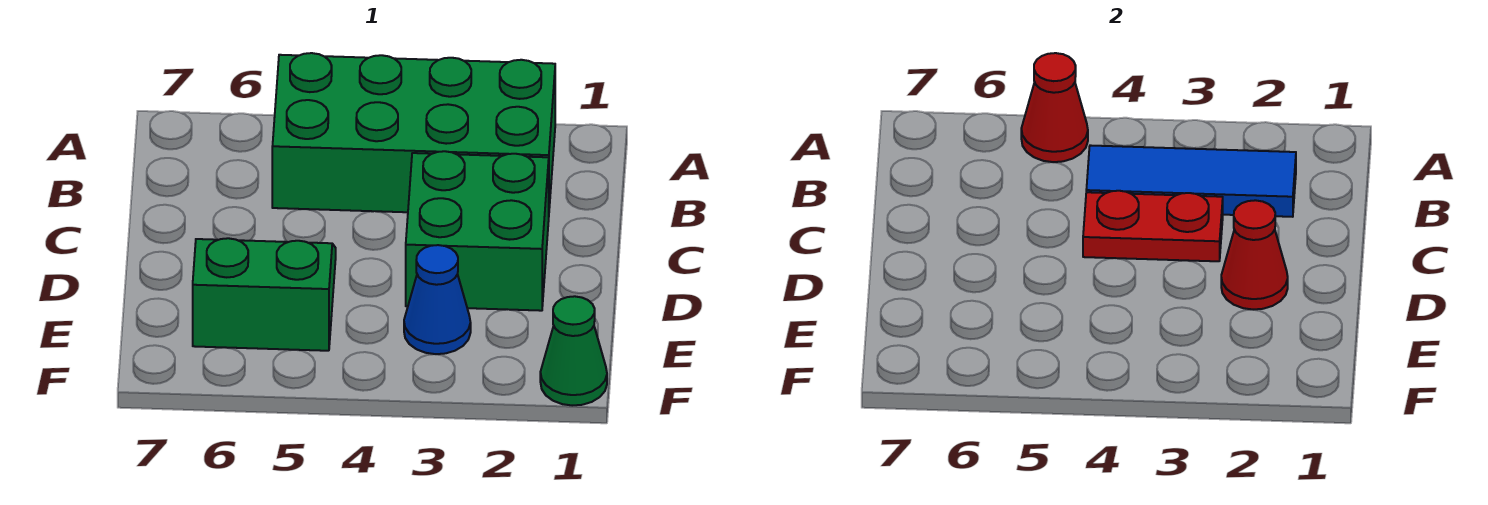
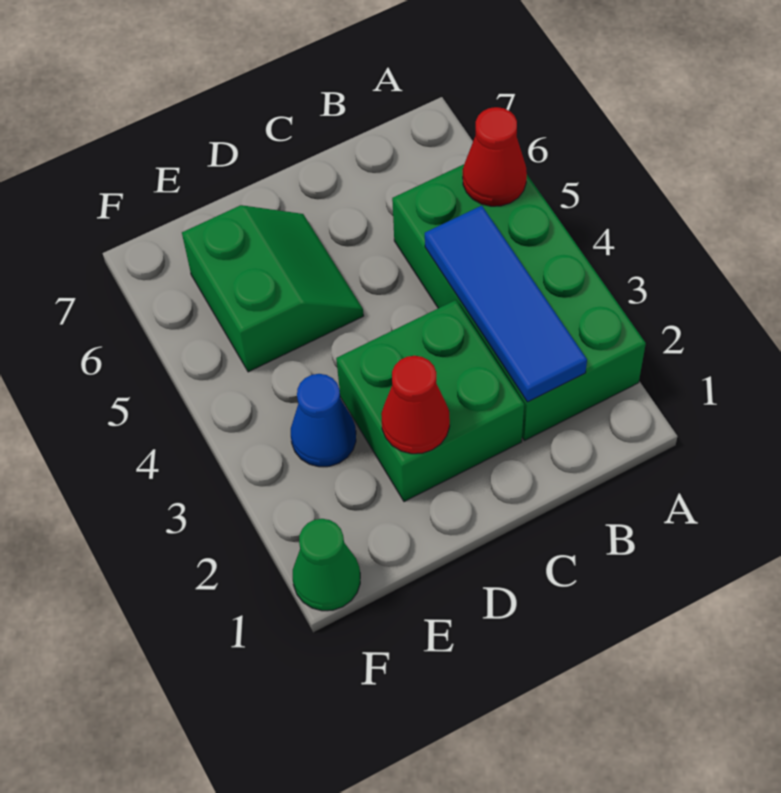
red 1x2 plate [1083,191,1223,261] -> none

